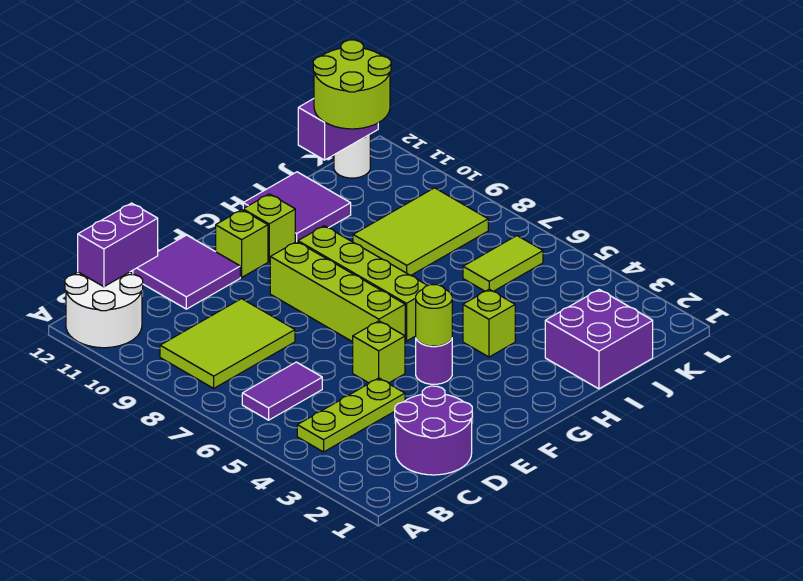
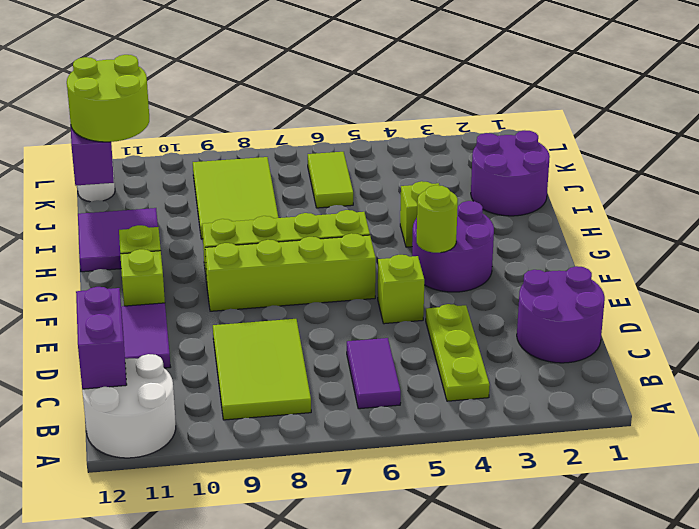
purple 1x1 round brick [416,339,452,384] -> purple 2x2 round brick [412,201,494,292]
purple 2x2 brick [545,290,653,389] -> purple 2x2 round brick [471,130,550,216]

